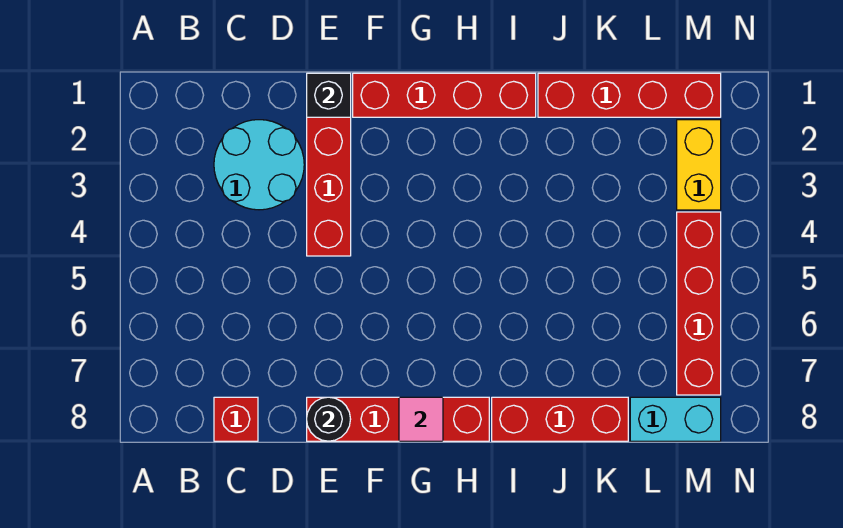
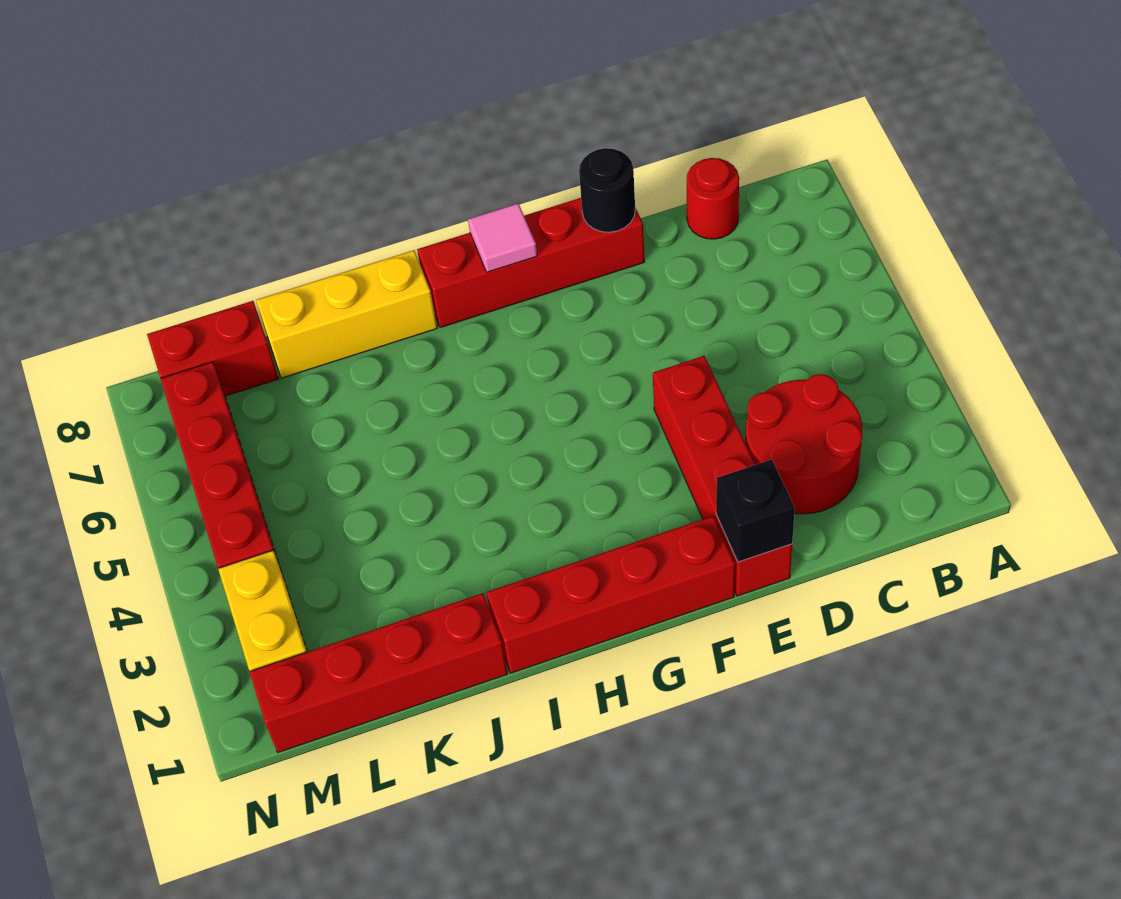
cyan 2x2 round brick [214,120,304,210] -> red 2x2 round brick [745,374,862,514]
red 1x1 brick [214,397,258,441] -> red 1x1 round brick [687,158,739,239]
red 1x3 brick [492,397,628,441] -> yellow 1x3 brick [256,250,437,378]
cyan 1x2 brick [630,397,721,441] -> red 1x2 brick [147,301,279,396]

